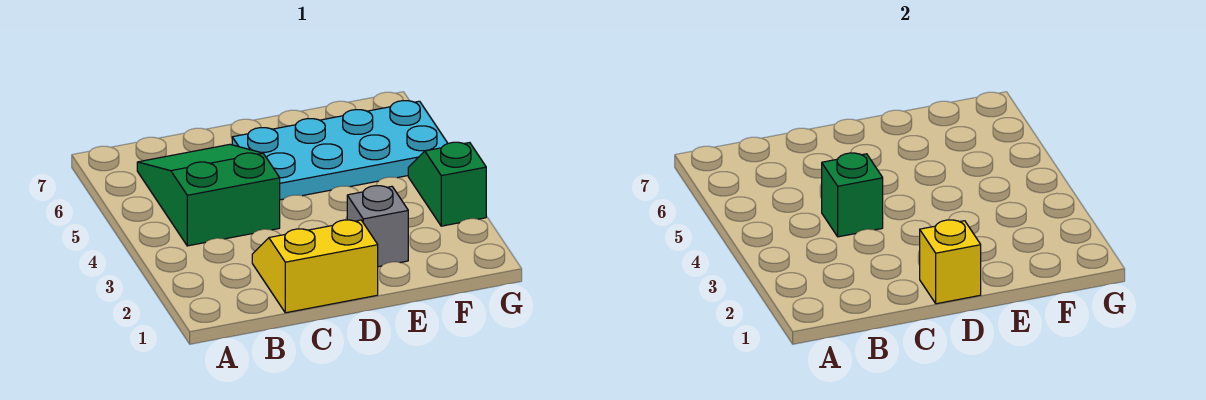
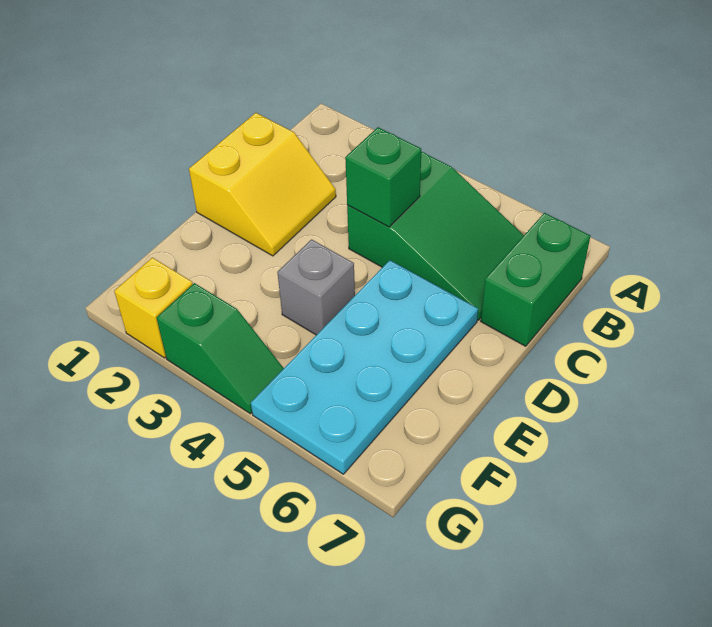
none -> green 1x2 brick [481,213,590,346]
yellow 1x1 brick [920,220,981,304] -> yellow 1x1 brick moved to [114,258,193,358]
grey 1x1 brick [347,186,408,267] -> grey 1x1 brick moved to [277,240,355,335]

